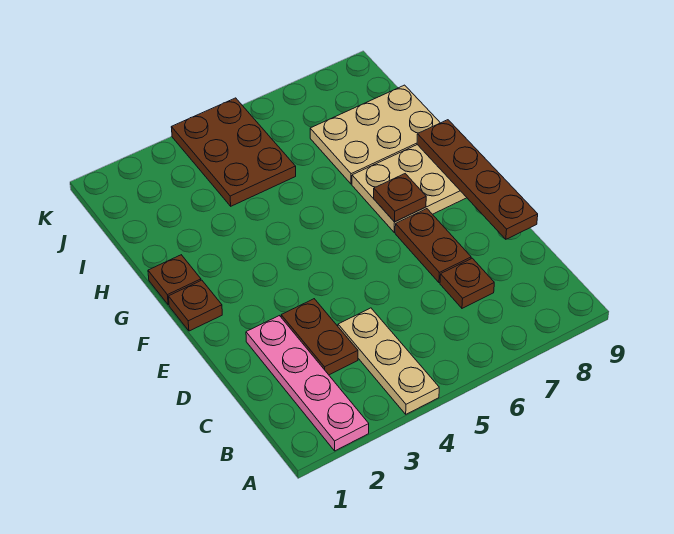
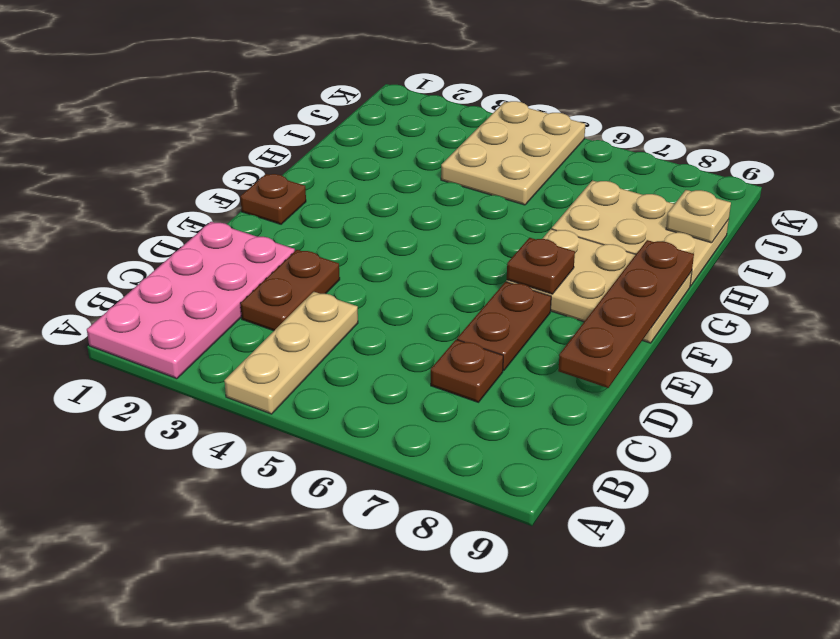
pink 1x4 plate [246,316,369,451] -> pink 2x4 plate [87,222,295,379]
brown 1x1 plate [148,255,201,305] -> none
brown 2x3 plate [171,98,296,206] -> tan 2x3 plate [441,101,585,205]
none -> tan 1x1 plate [666,190,731,243]

